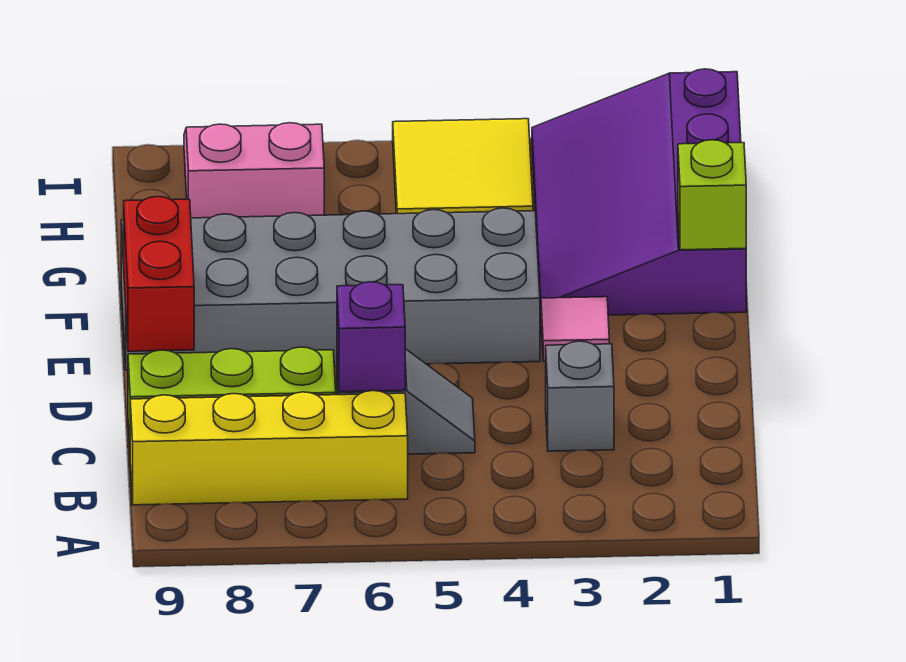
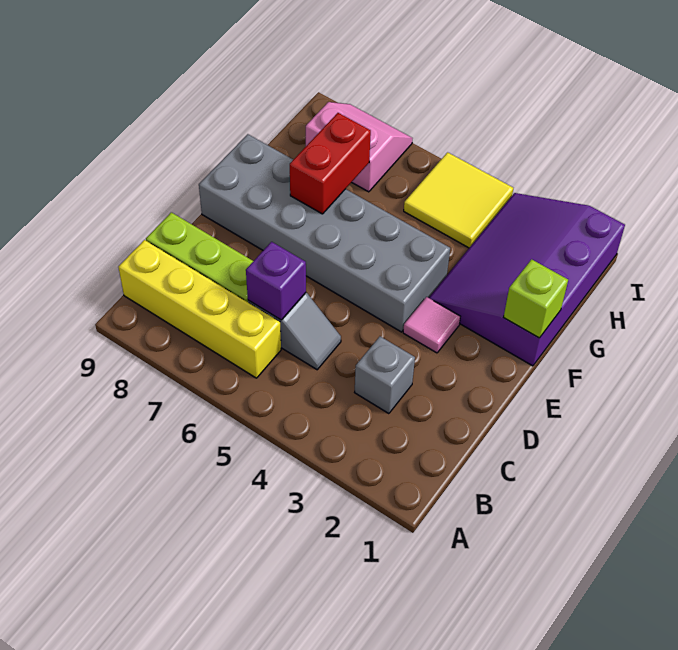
red 1x2 brick [124,197,194,351] -> red 1x2 brick moved to [290,113,371,214]

